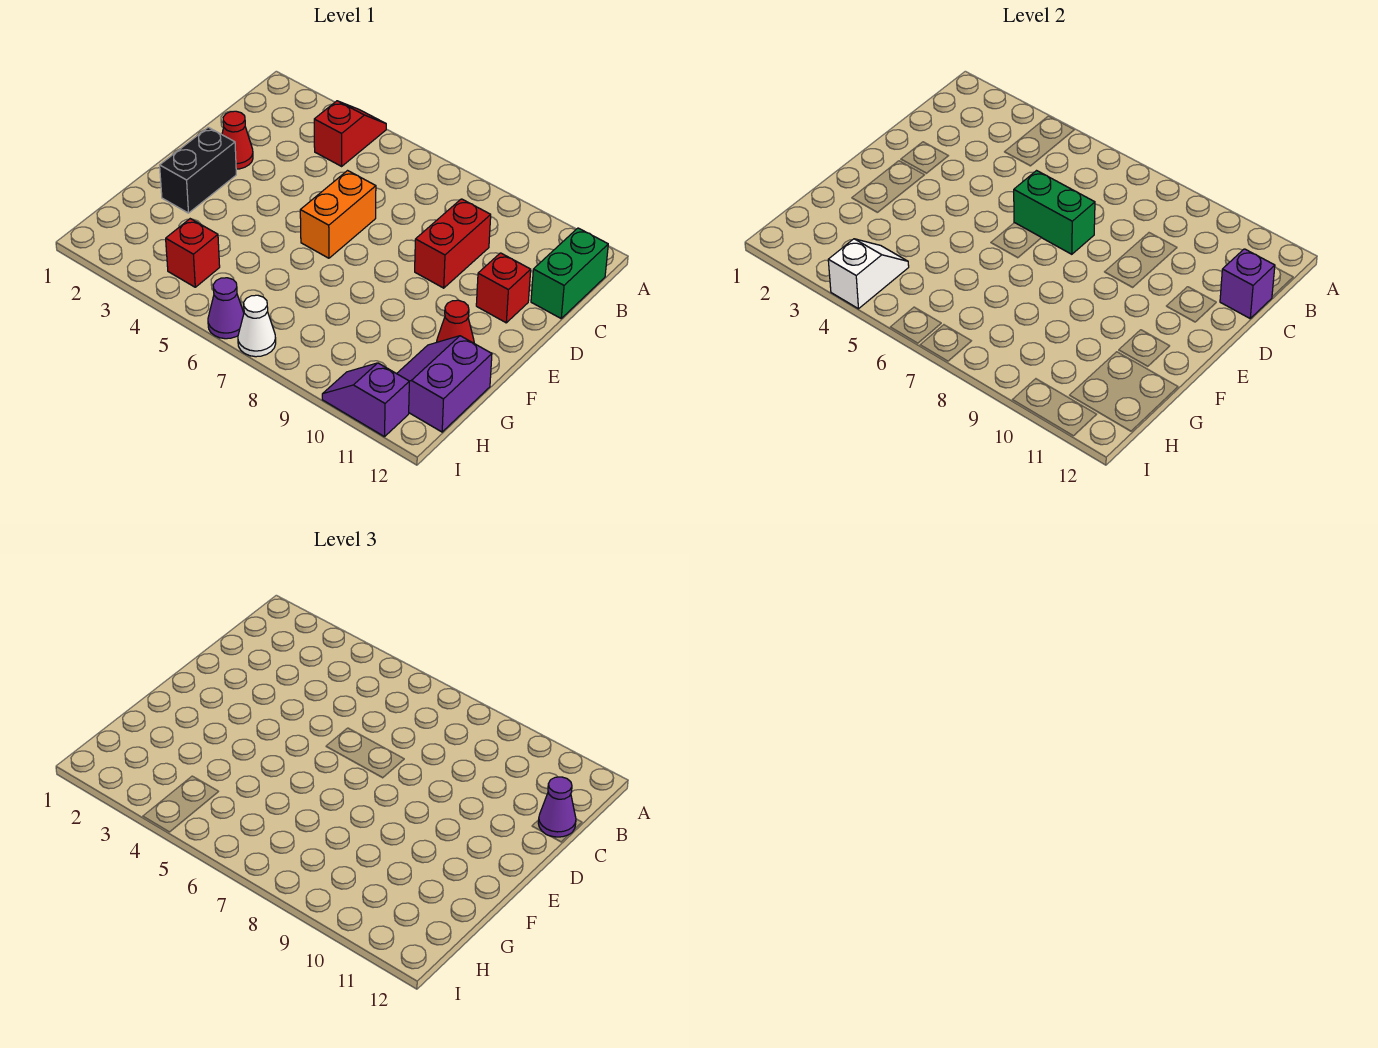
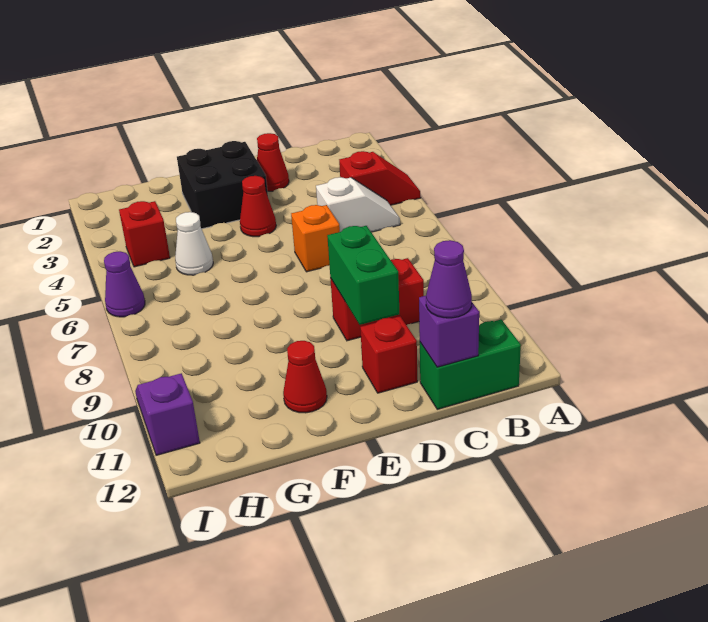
orange 1x2 brick [300,171,376,258] -> orange 1x1 brick [291,205,340,272]
green 1x2 brick [1014,171,1095,254] -> green 1x2 brick moved to [327,226,399,325]
black 1x2 brick [160,127,236,213] -> black 2x2 brick [177,141,268,229]
none -> red 1x1 cone [240,176,276,237]
purple 2x2 slope [397,336,492,432] -> none
white 1x2 slope [828,239,909,309] -> white 1x2 slope moved to [316,177,400,232]
white 1x1 cone [238,295,276,357] -> white 1x1 cone moved to [175,212,213,275]

